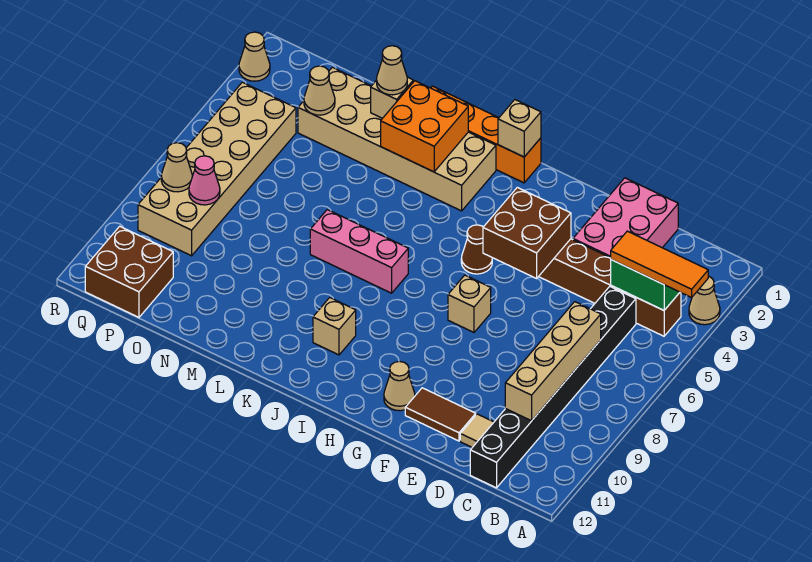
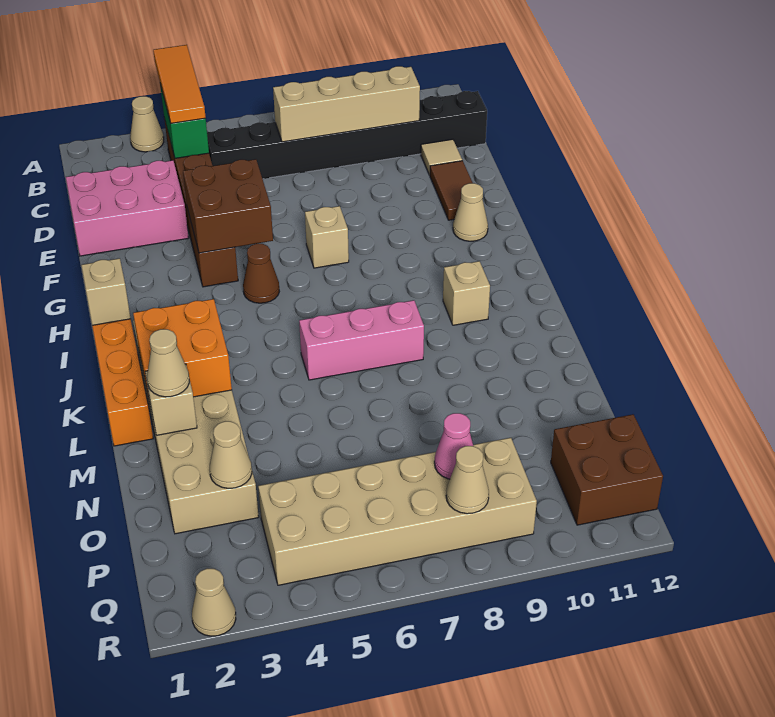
pink 1x3 brick [310,210,408,293] -> pink 1x3 brick turned to [299,300,424,380]

